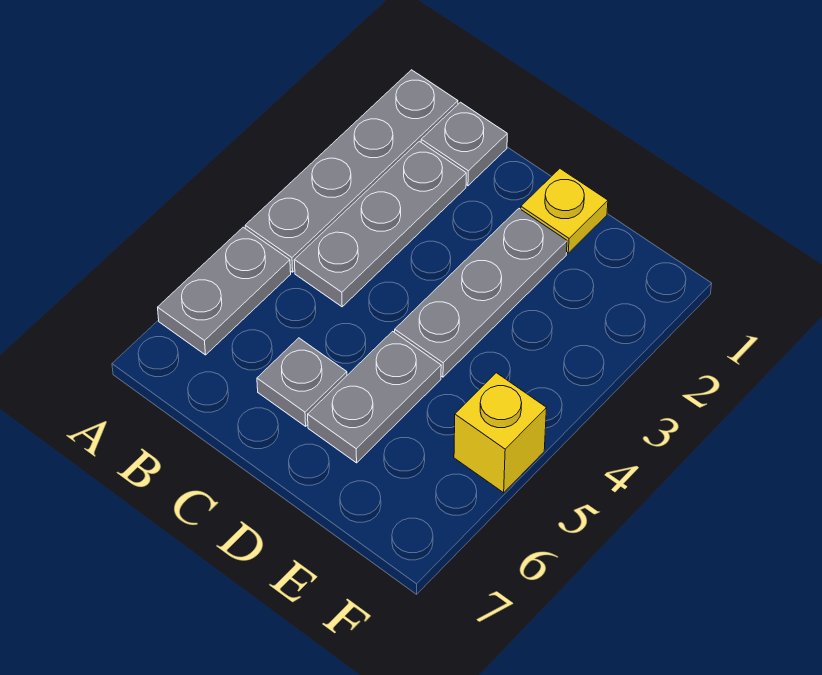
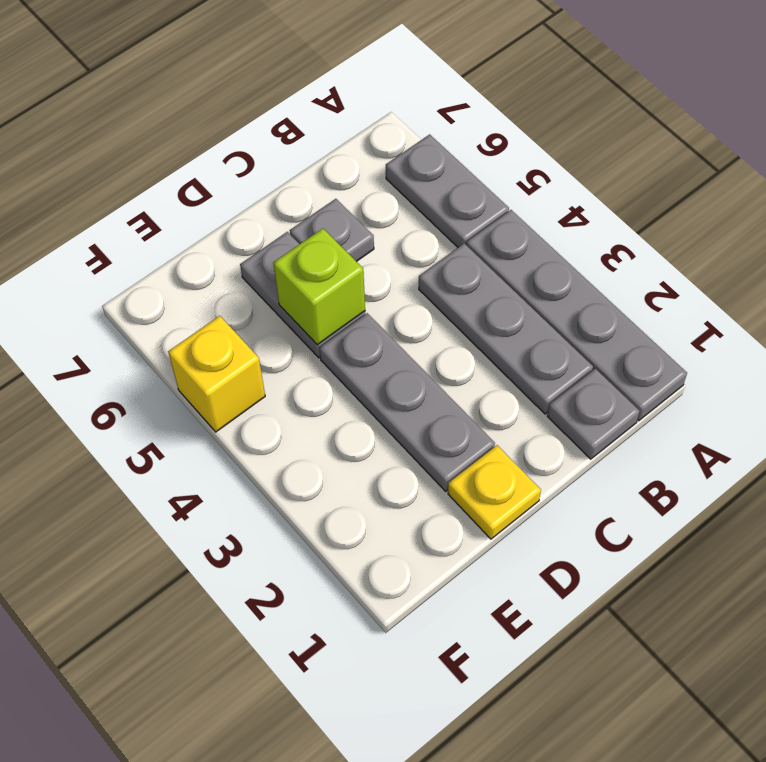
none -> lime 1x1 brick [273,228,365,345]

